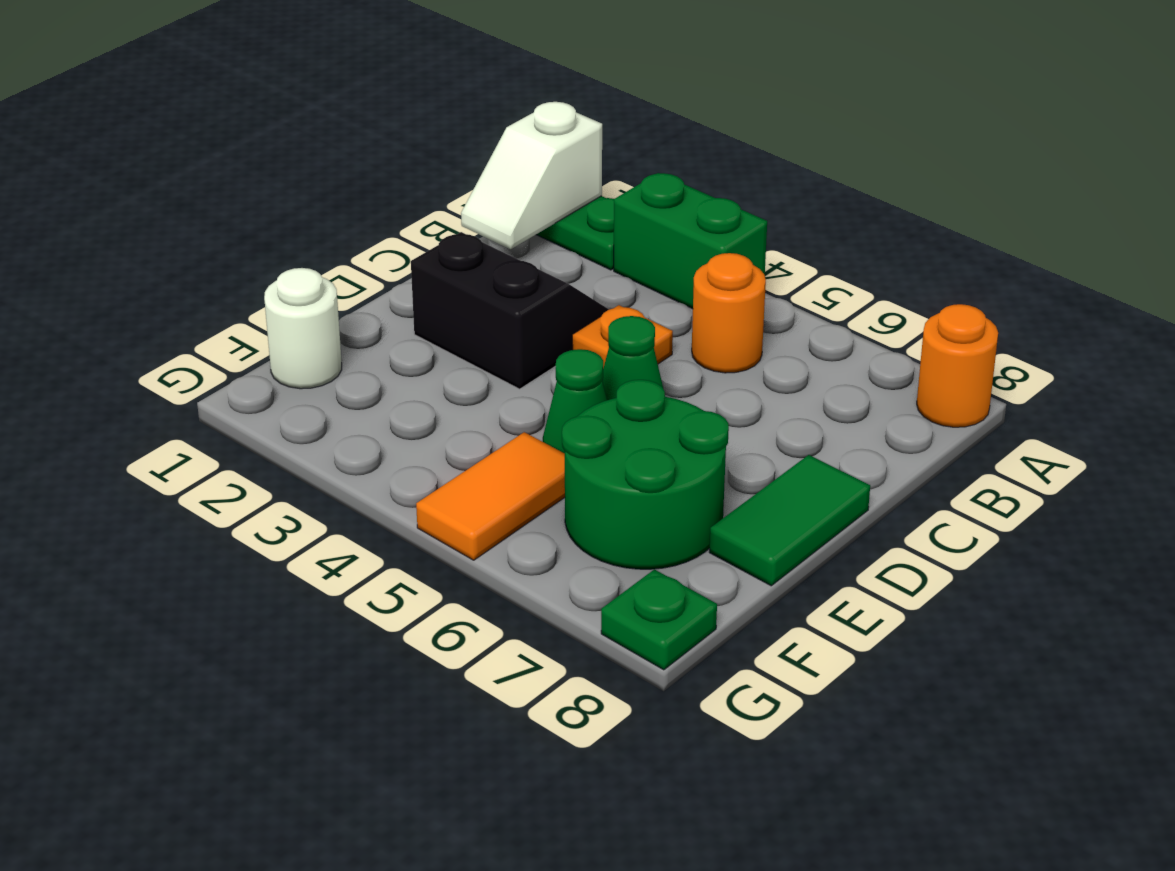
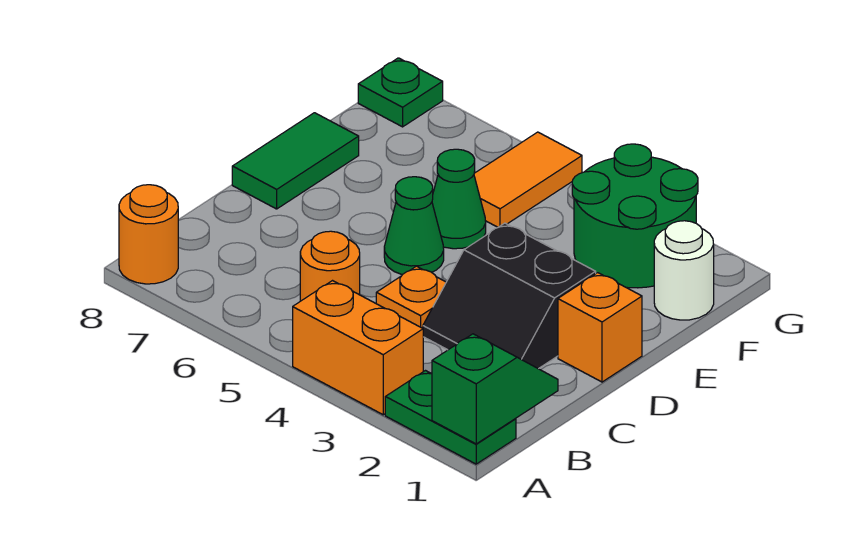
white 1x2 slope [461,102,602,249] -> green 1x2 slope [432,334,558,444]
green 1x2 brick [614,173,767,309] -> orange 1x2 brick [293,281,423,415]
none -> orange 1x1 brick [558,273,642,382]
green 2x2 round brick [562,380,729,569] -> green 2x2 round brick moved to [572,144,698,288]

